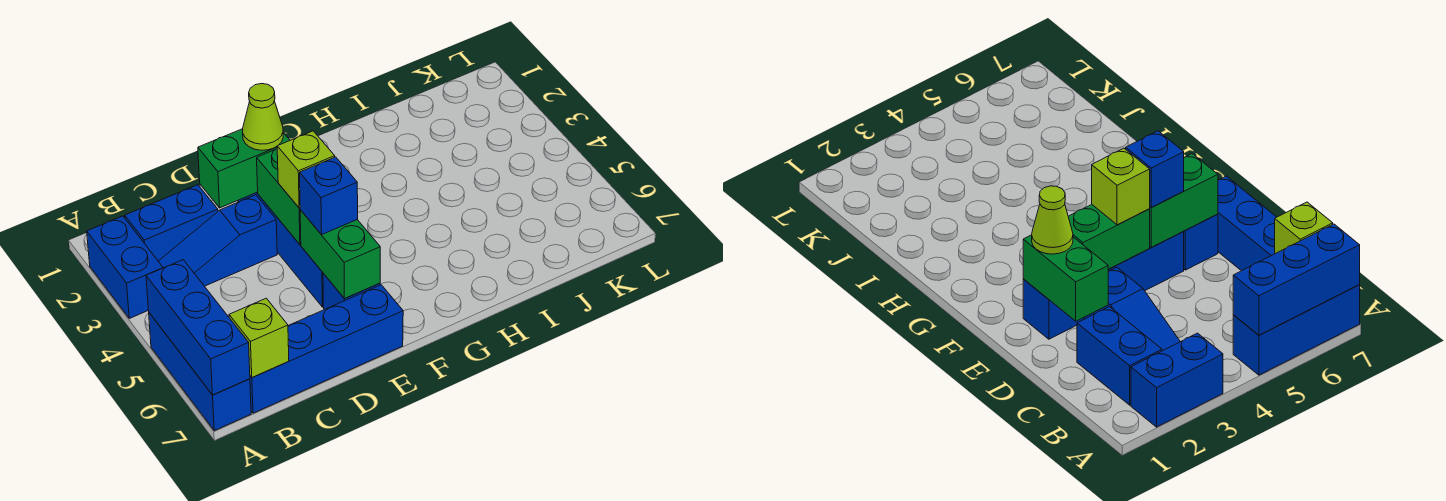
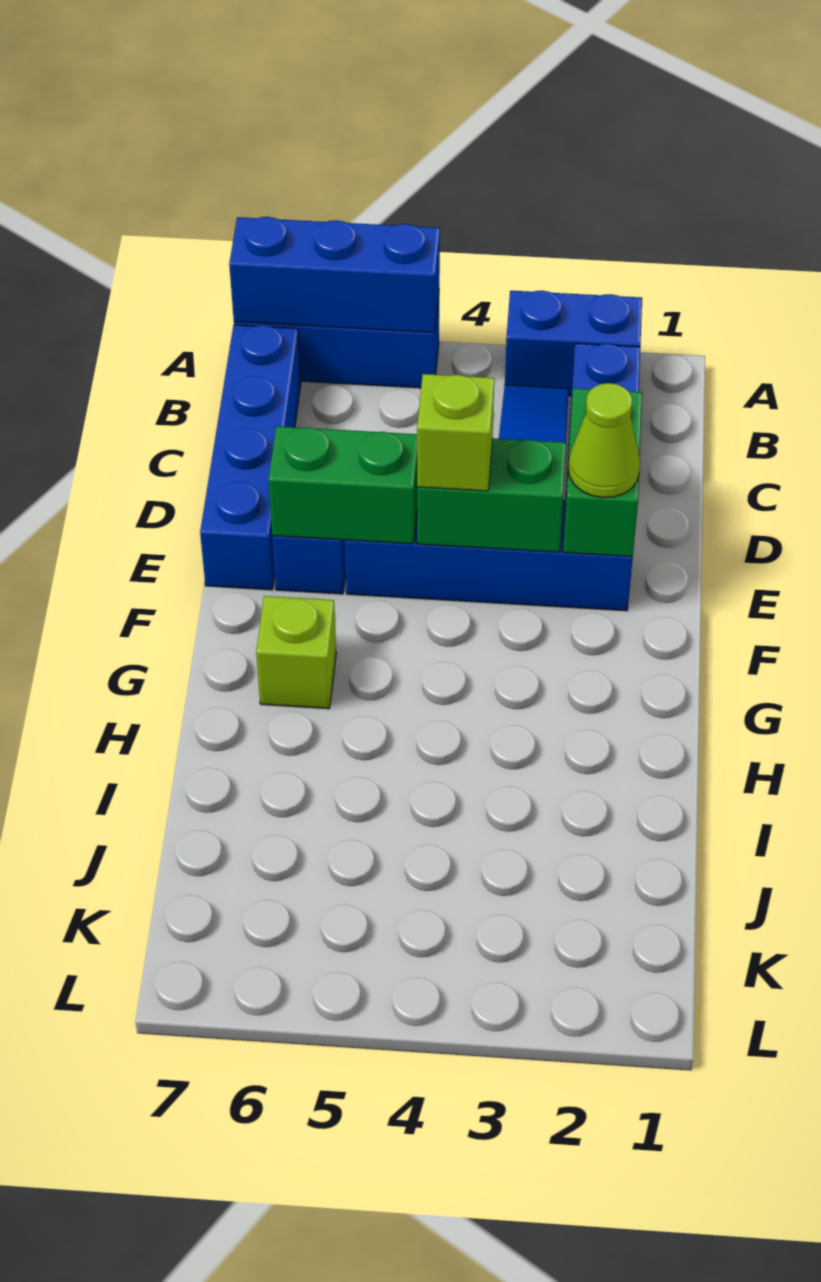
lime 1x1 brick [229,298,289,378] -> lime 1x1 brick moved to [256,596,336,709]
blue 1x1 brick [300,157,358,235] -> none

